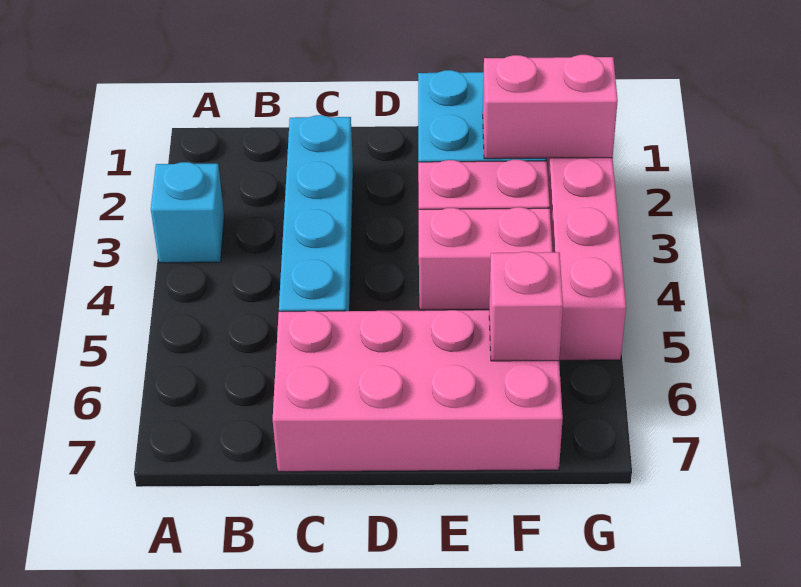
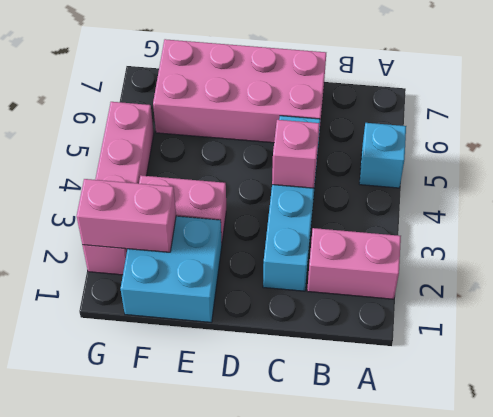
cyan 1x1 brick [151,162,224,263] -> cyan 1x1 brick moved to [359,123,406,188]
pink 1x2 brick [419,207,552,310] -> pink 1x2 brick moved to [307,228,401,299]
pink 1x1 brick [489,252,563,361] -> pink 1x1 brick moved to [272,120,320,188]

